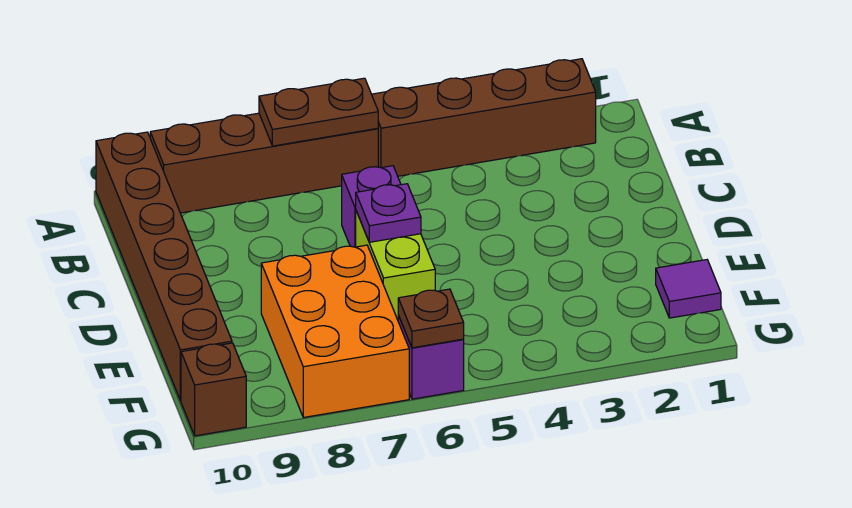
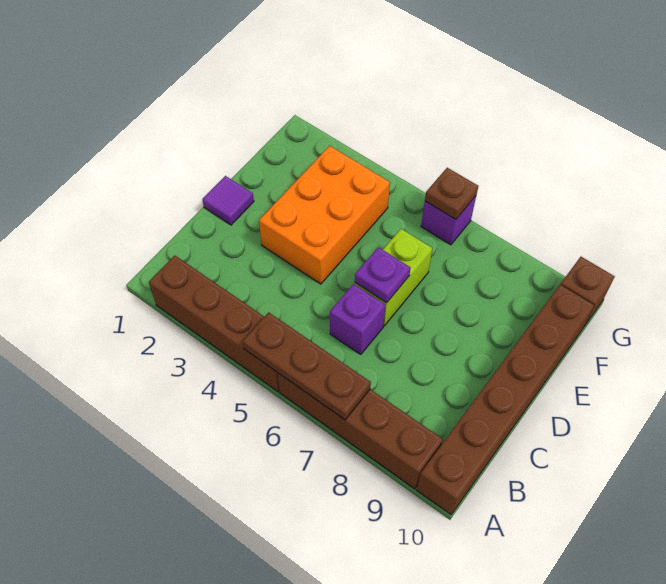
brown 1x2 plate [259,78,378,146] -> brown 1x3 plate [243,312,371,420]
orange 2x3 brick [261,245,409,417] -> orange 2x3 brick moved to [259,146,390,284]
purple 1x1 tile [656,260,721,318] -> purple 1x1 tile moved to [202,176,254,225]

